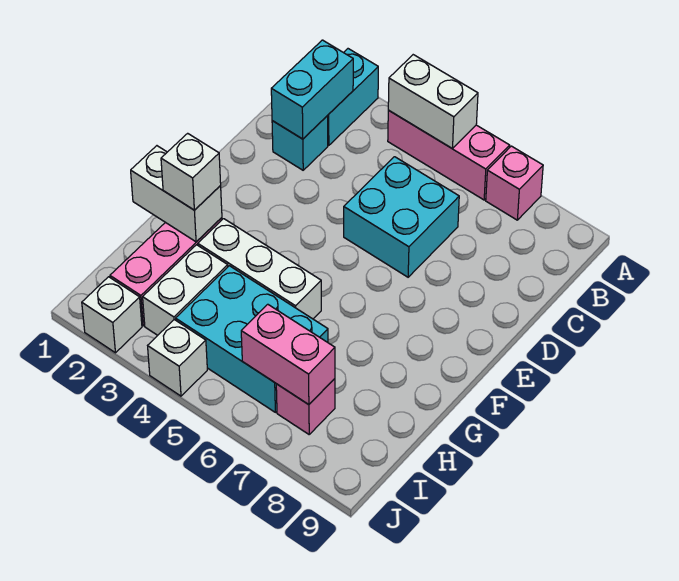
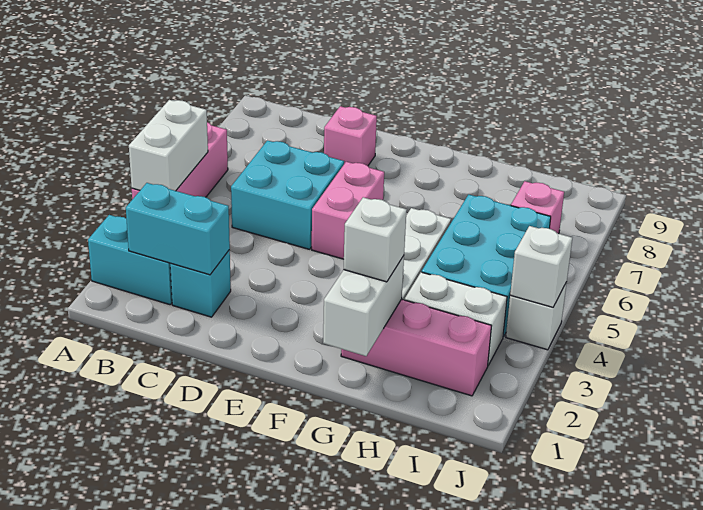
pink 1x1 brick [486,146,543,220] -> pink 1x1 brick moved to [324,106,377,166]
pink 1x2 brick [241,304,335,405] -> pink 1x2 brick moved to [312,162,384,259]
white 1x1 brick [82,277,142,353] -> white 1x1 brick moved to [510,226,572,307]

